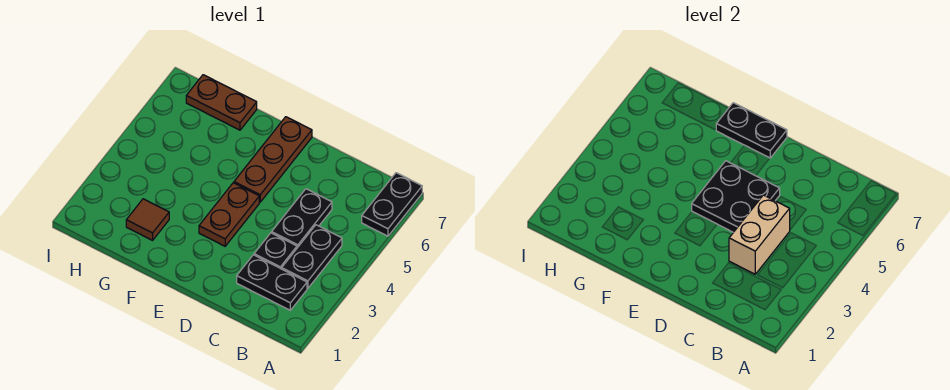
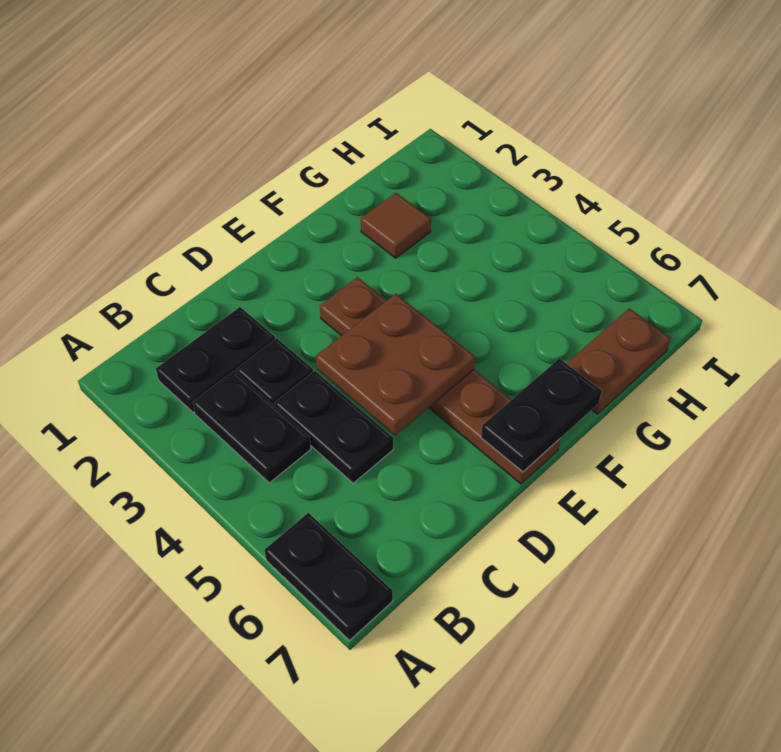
tan 1x2 brick [729,195,790,274] -> none
black 2x2 plate [692,161,780,232] -> brown 2x2 plate [316,294,475,435]

